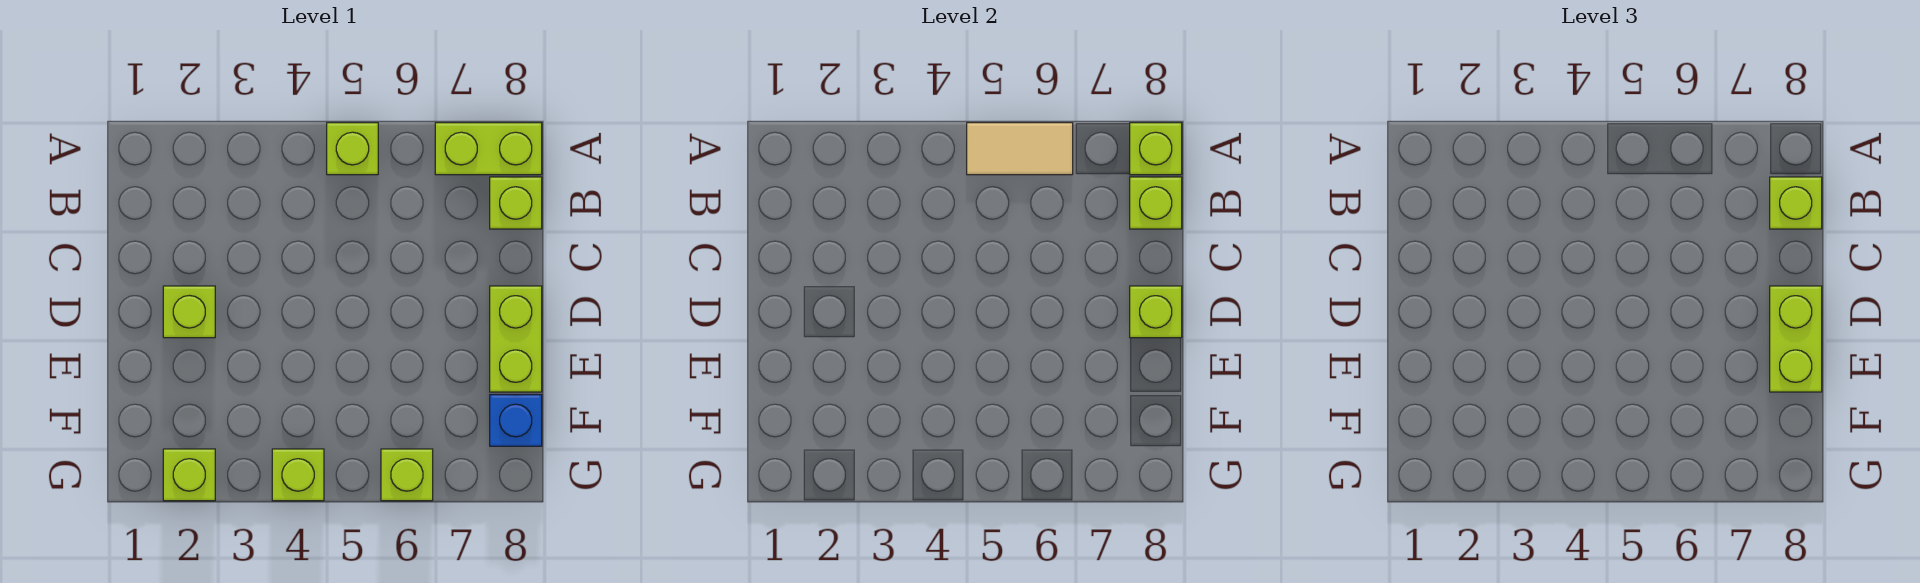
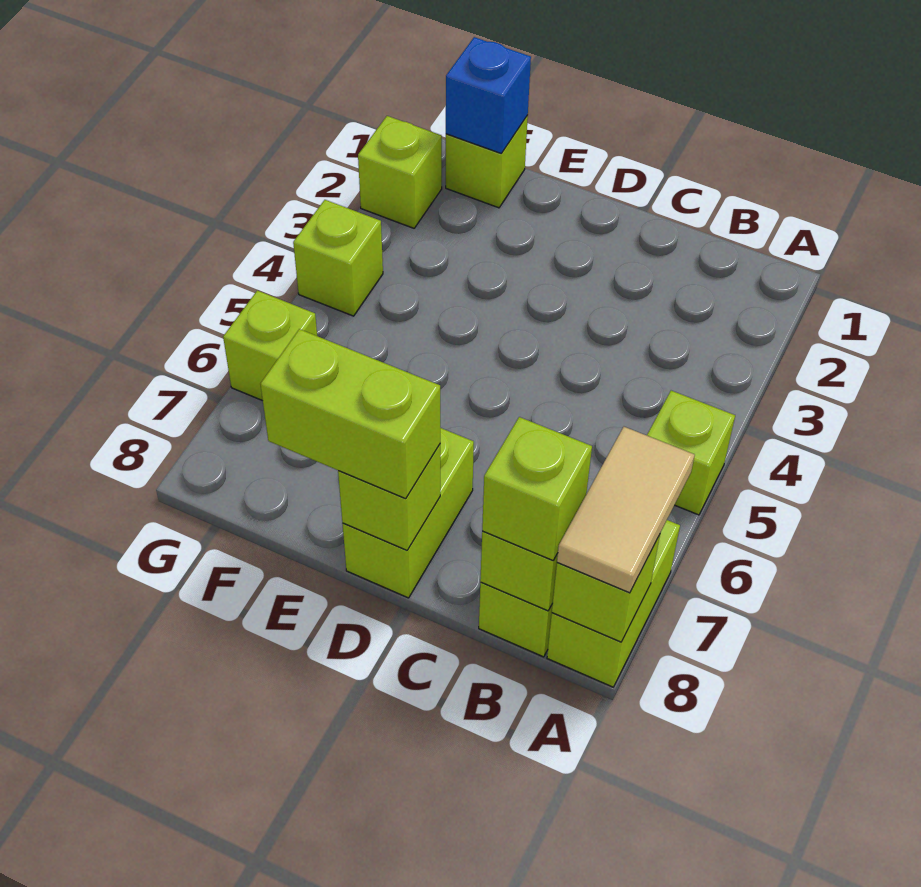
tan 1x2 tile [967,123,1073,175] -> tan 1x2 tile moved to [557,427,695,593]
lime 1x1 brick [163,286,215,338] -> lime 1x1 brick moved to [446,115,528,208]
lime 1x2 brick [490,286,542,392] -> lime 1x2 brick turned to [343,428,474,598]
blue 1x1 brick [490,395,542,446] -> blue 1x1 brick moved to [446,37,531,153]

